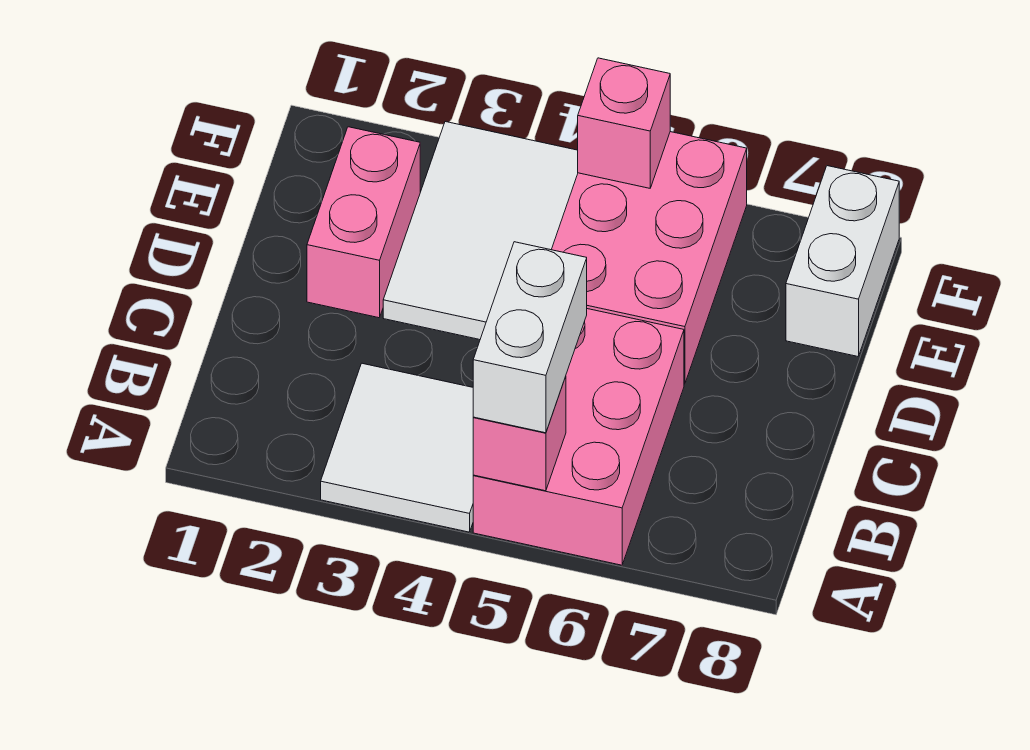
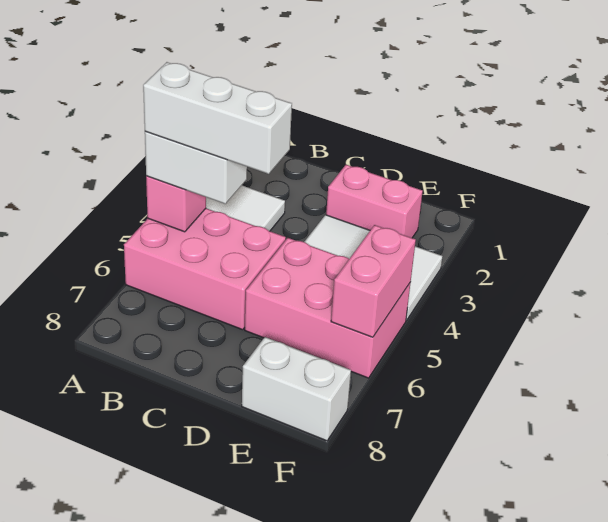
none -> white 1x3 brick [143,62,292,174]
pink 1x1 brick [578,58,670,188] -> pink 1x2 brick [331,225,416,337]

